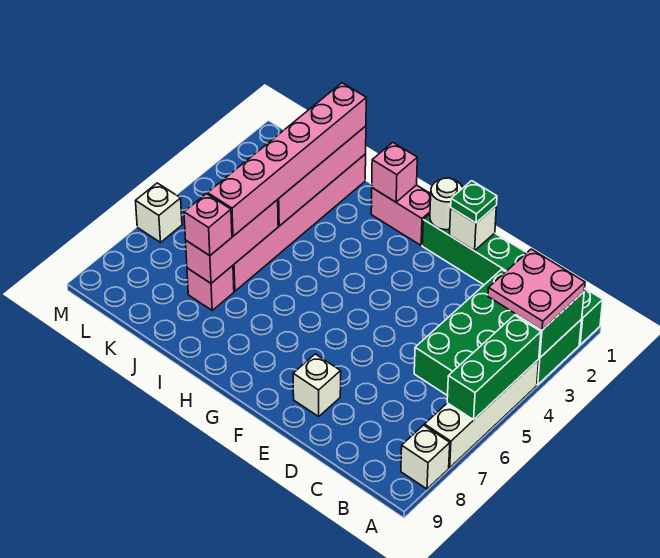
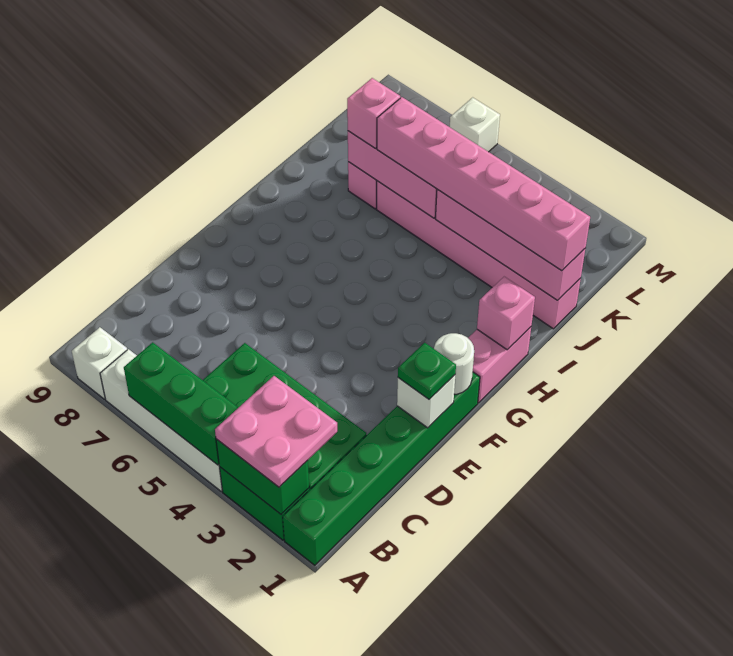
white 1x1 brick [293,354,341,416] -> none

